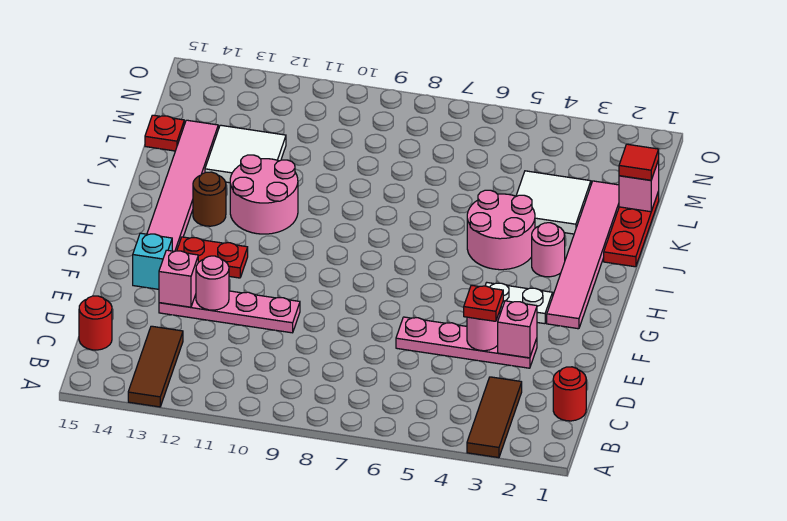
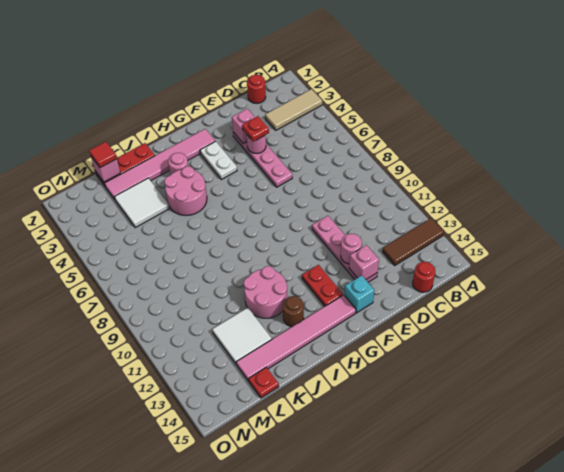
brown 1x3 tile [467,377,522,458] -> tan 1x3 tile [265,89,322,130]

